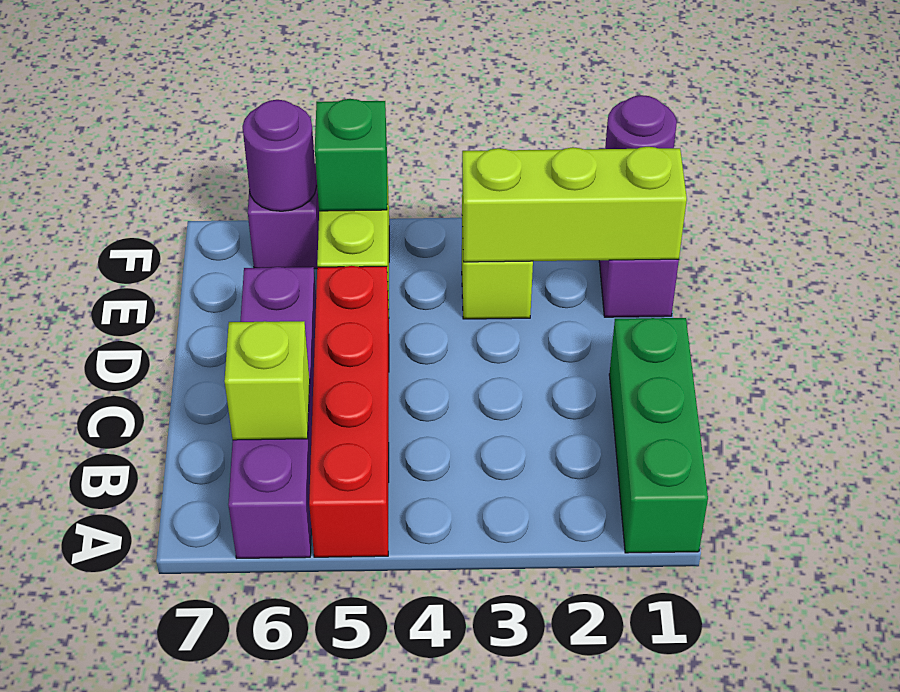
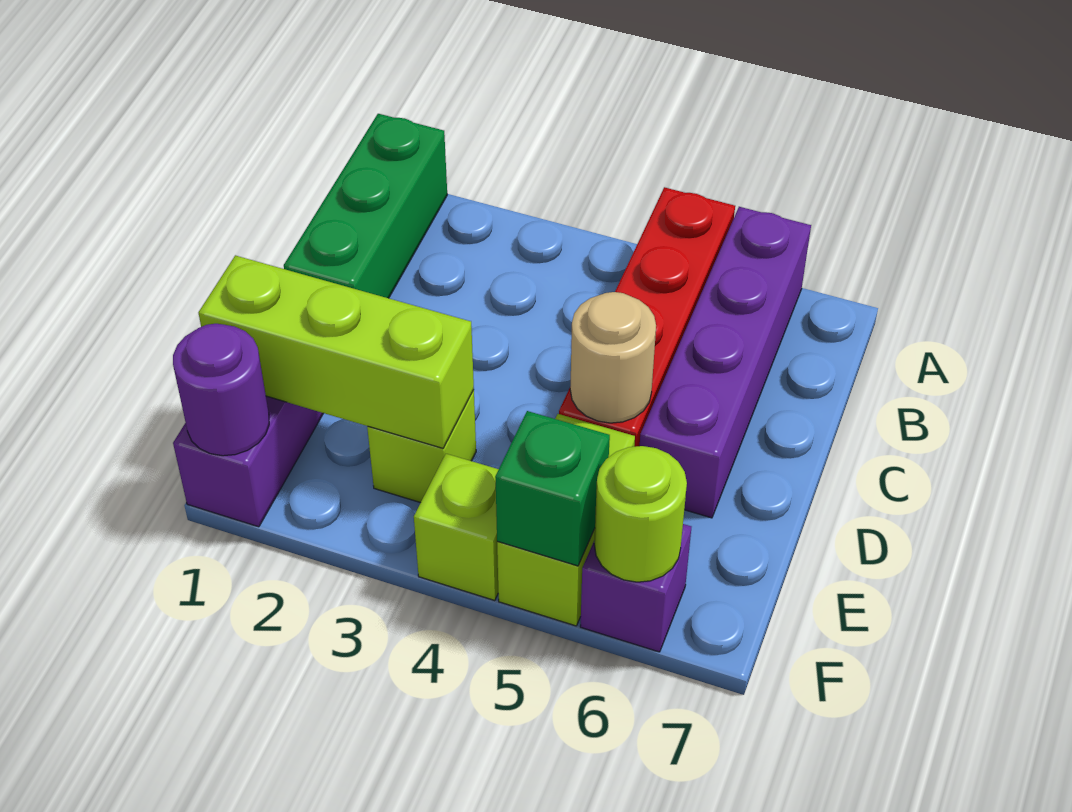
lime 1x1 brick [224,321,310,440] -> lime 1x1 brick moved to [414,454,499,600]
none -> tan 1x1 round brick [570,292,656,423]
purple 1x1 round brick [243,100,317,211] -> lime 1x1 round brick [594,446,687,582]

